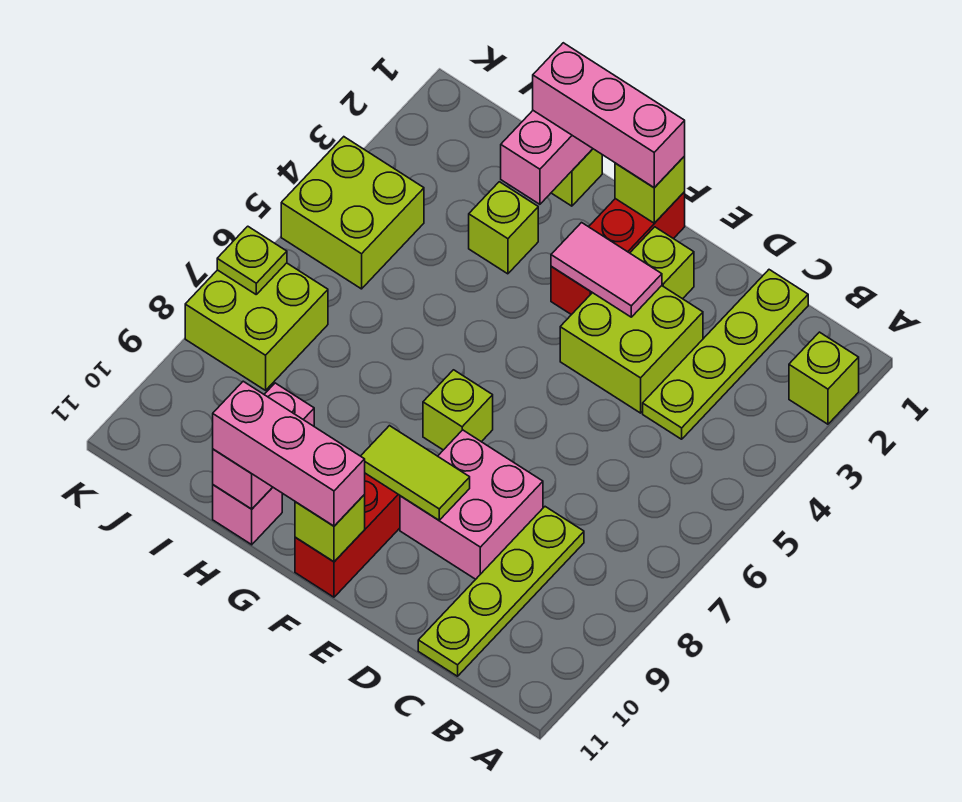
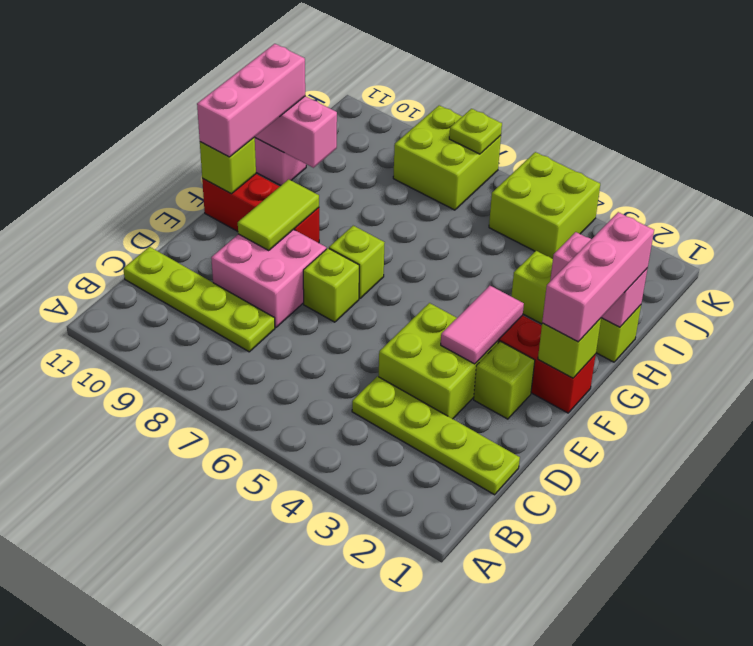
lime 1x1 brick [789,332,859,424] -> lime 1x1 brick moved to [303,248,359,322]

